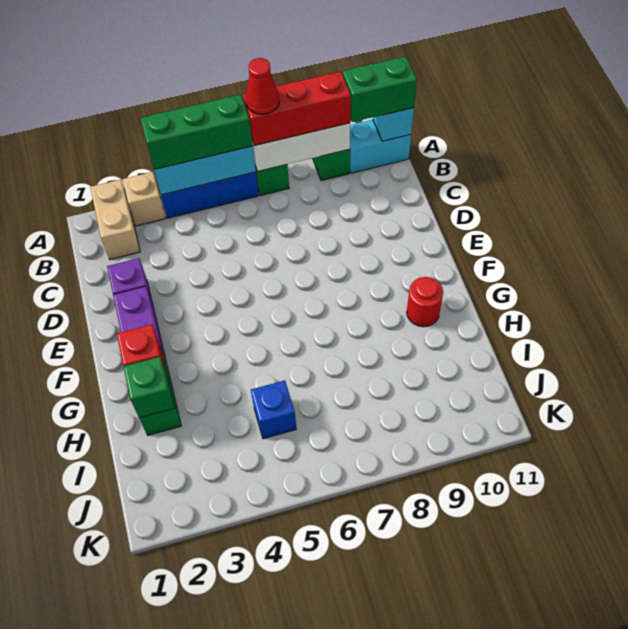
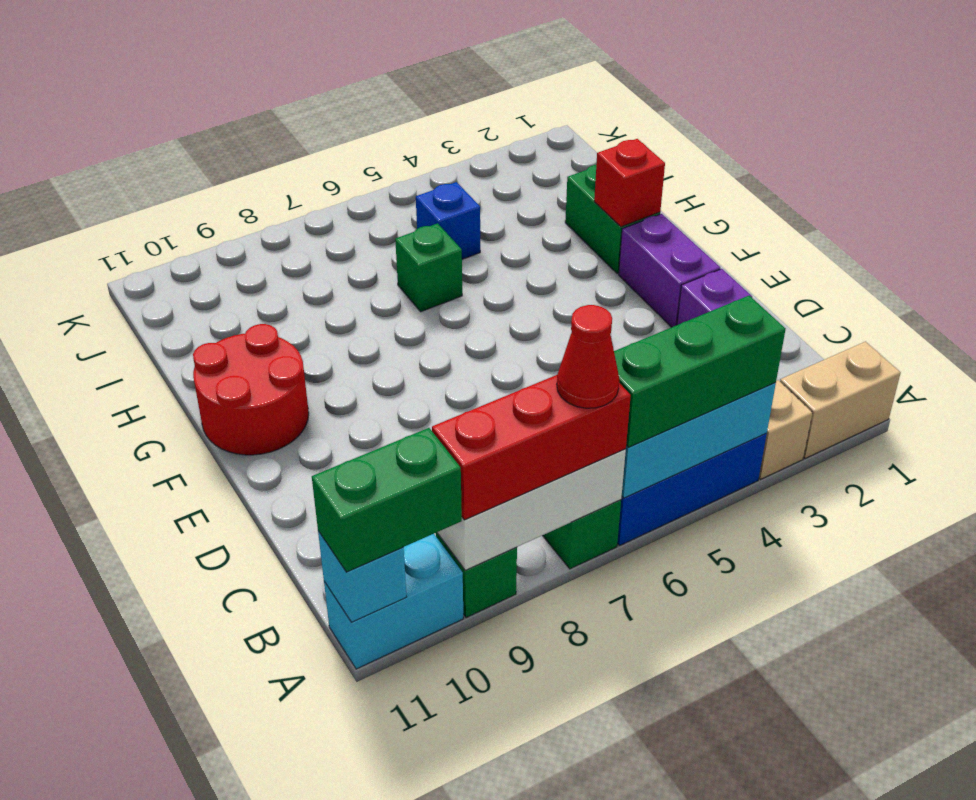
tan 1x2 brick [90,179,140,260] -> tan 1x2 brick turned to [780,342,901,458]
red 1x1 round brick [407,277,443,327] -> red 2x2 round brick [193,324,309,455]
green 1x1 brick [123,357,174,418] -> green 1x1 brick moved to [395,223,462,312]

